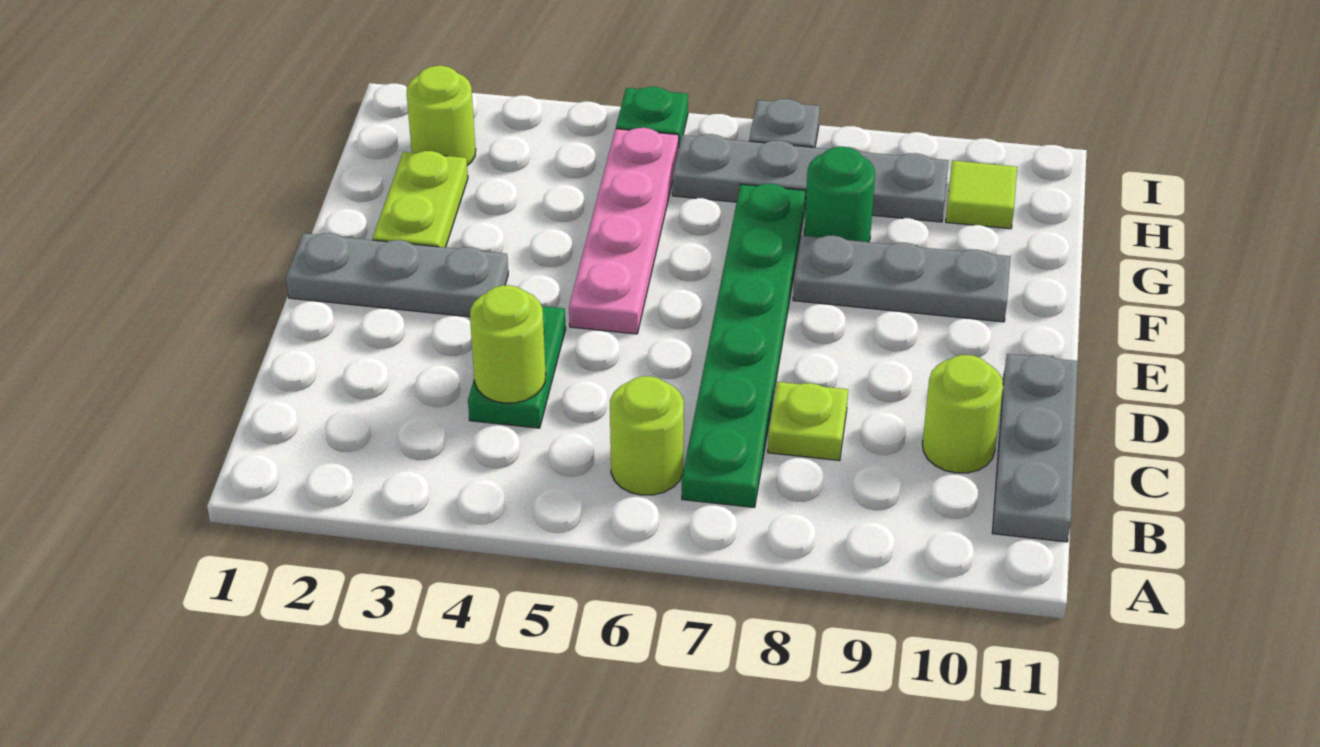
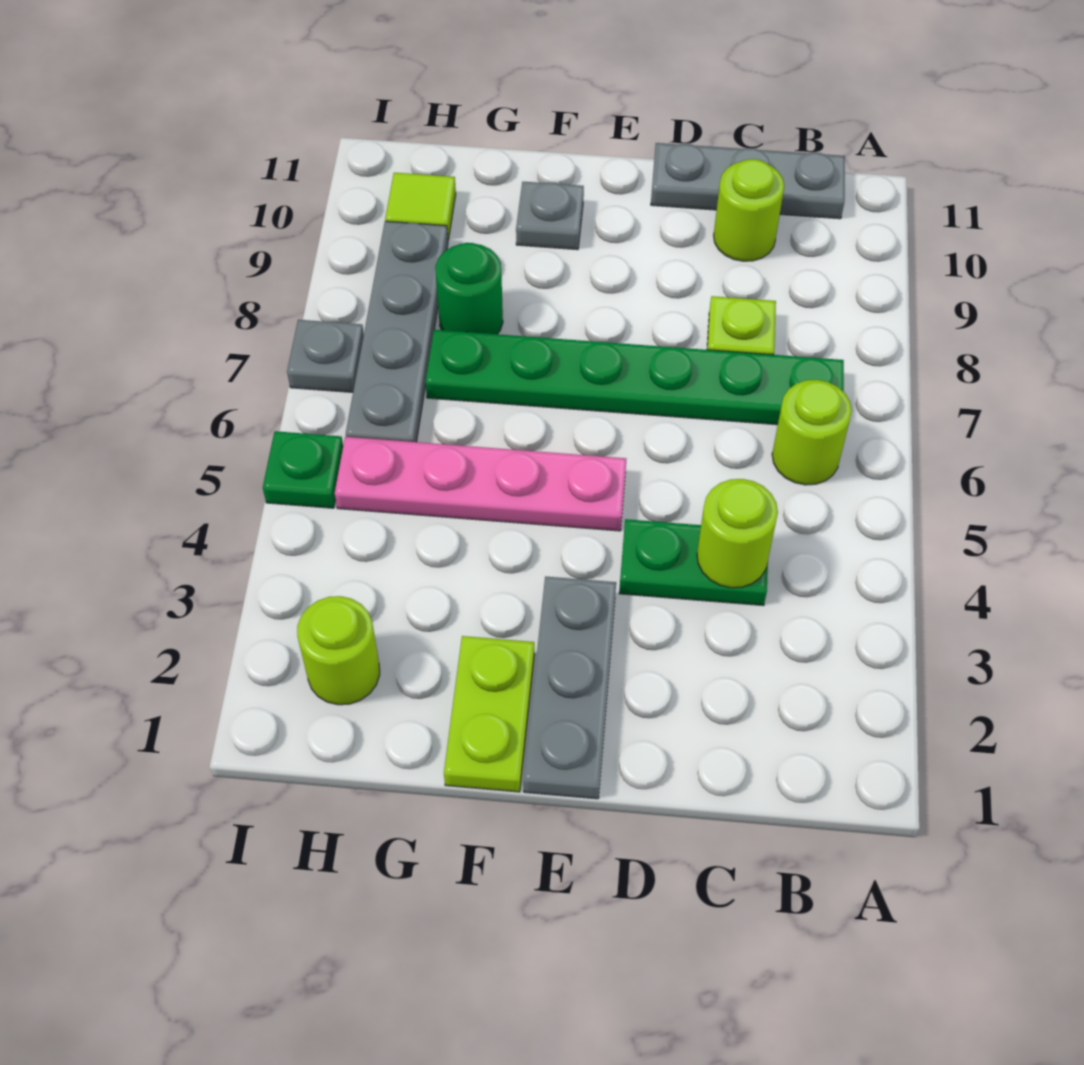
lime 1x2 plate [373,151,468,247] -> lime 1x2 plate turned to [444,636,535,792]
grey 1x3 plate [793,236,1011,322] -> grey 1x1 plate [516,182,584,250]

